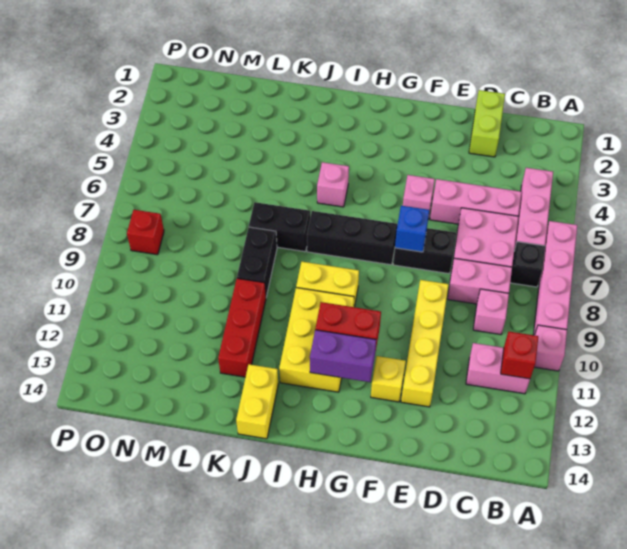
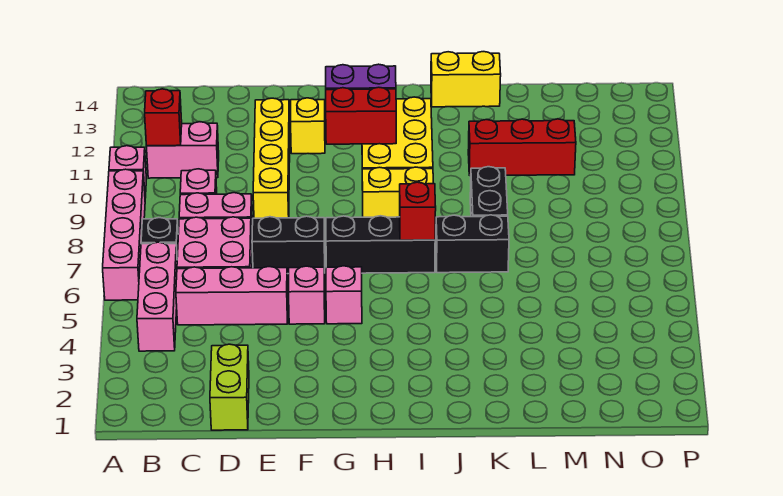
blue 1x1 brick [395,206,429,252] -> none
pink 1x1 brick [317,162,349,207] -> pink 1x1 brick moved to [326,266,362,324]
yellow 1x2 brick [236,364,278,439] -> yellow 1x2 brick turned to [431,52,501,107]
red 1x3 brick [218,278,266,377] -> red 1x3 brick turned to [468,119,576,176]
red 1x1 brick [127,210,164,255] -> red 1x1 brick moved to [400,182,436,240]

